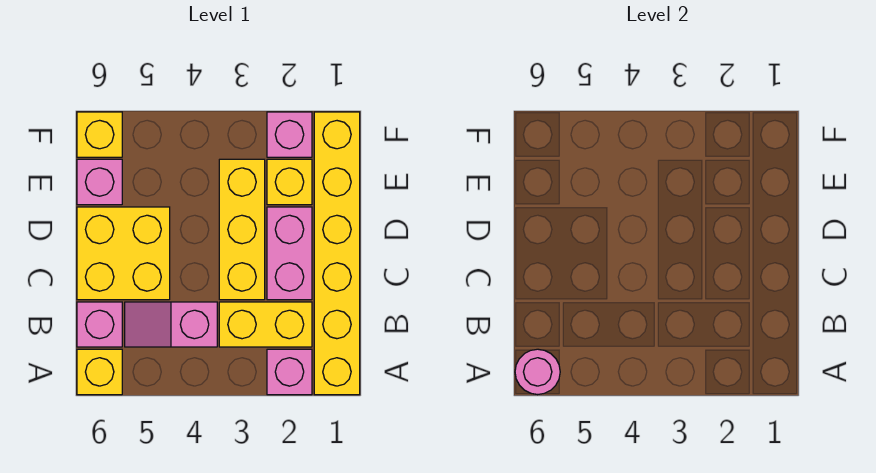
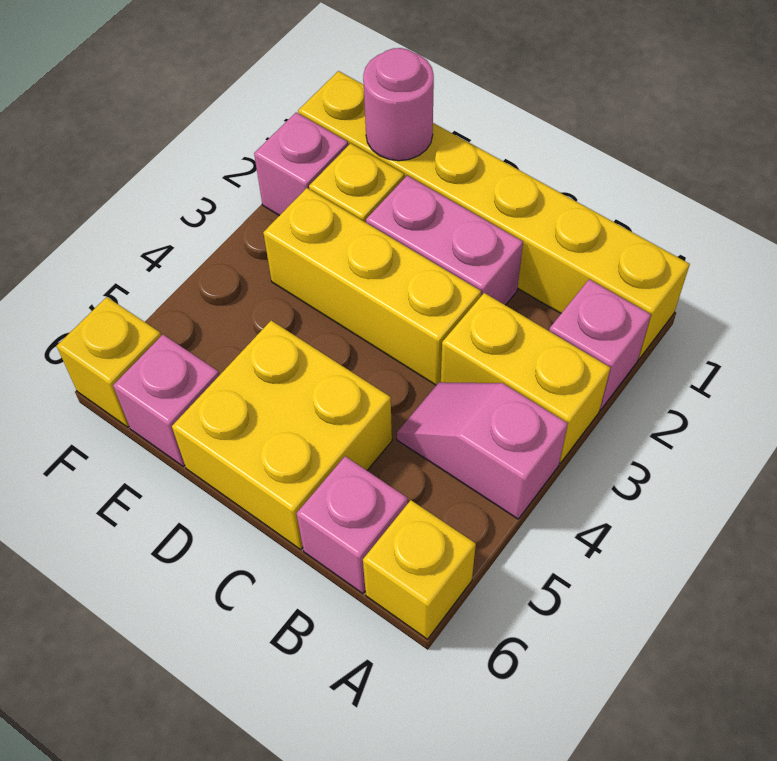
pink 1x1 round brick [515,349,560,395] -> pink 1x1 round brick moved to [363,48,434,161]
yellow 1x2 brick [219,302,312,347] -> yellow 1x2 brick turned to [441,293,610,463]
pink 1x2 slope [125,302,217,347] -> pink 1x2 slope turned to [397,382,568,519]

